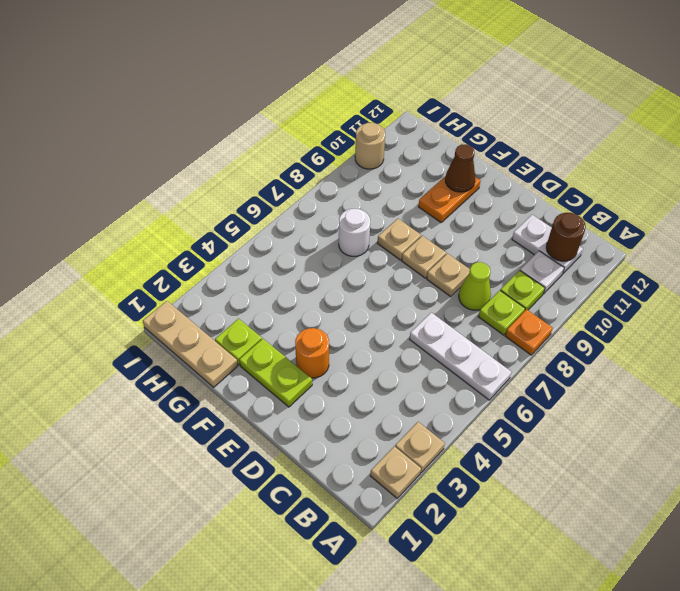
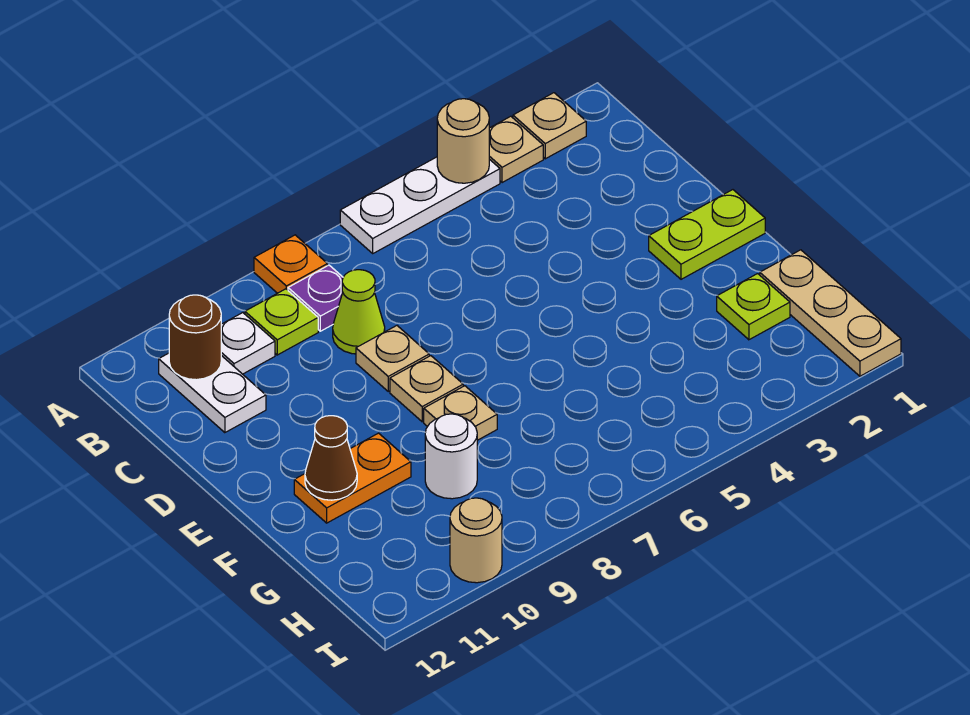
none -> tan 1x1 round brick [437,99,489,183]
white 1x3 plate [410,313,511,400] -> white 1x3 plate turned to [340,157,500,253]
lime 1x1 plate [478,290,525,335] -> purple 1x1 plate [288,265,343,331]
lime 1x2 plate [239,339,312,407] -> lime 1x2 plate turned to [649,190,765,279]
orange 1x1 round brick [295,328,329,378] -> none
white 1x1 round brick [339,209,370,256] -> white 1x1 round brick moved to [425,414,477,499]

